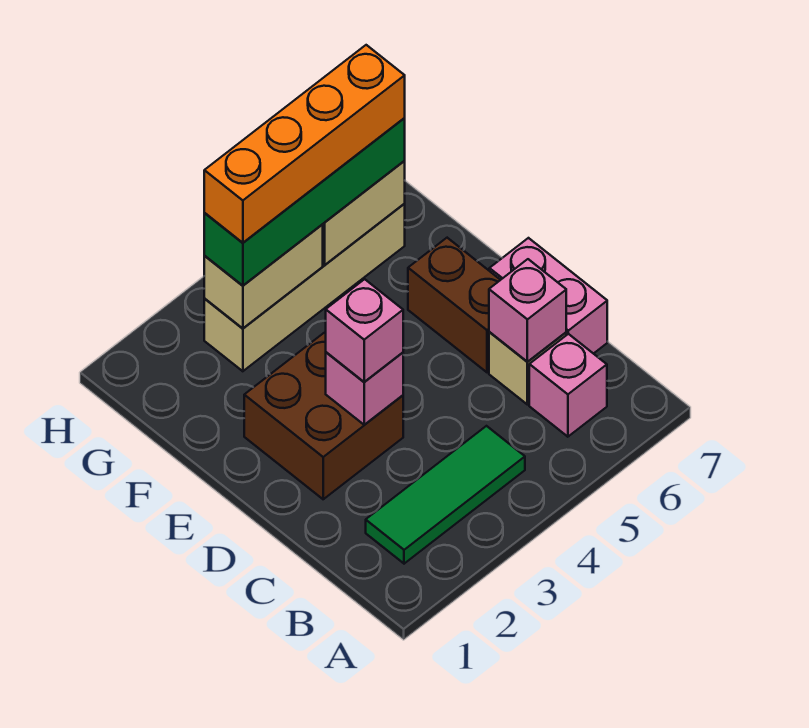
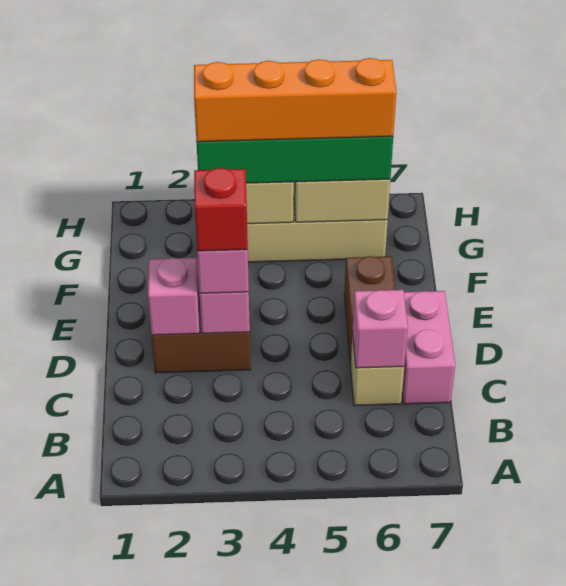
green 1x3 tile [366,426,525,564] -> none
pink 1x1 brick [529,334,607,437] -> pink 1x1 brick moved to [148,258,199,335]
none -> red 1x1 brick [194,168,248,251]

